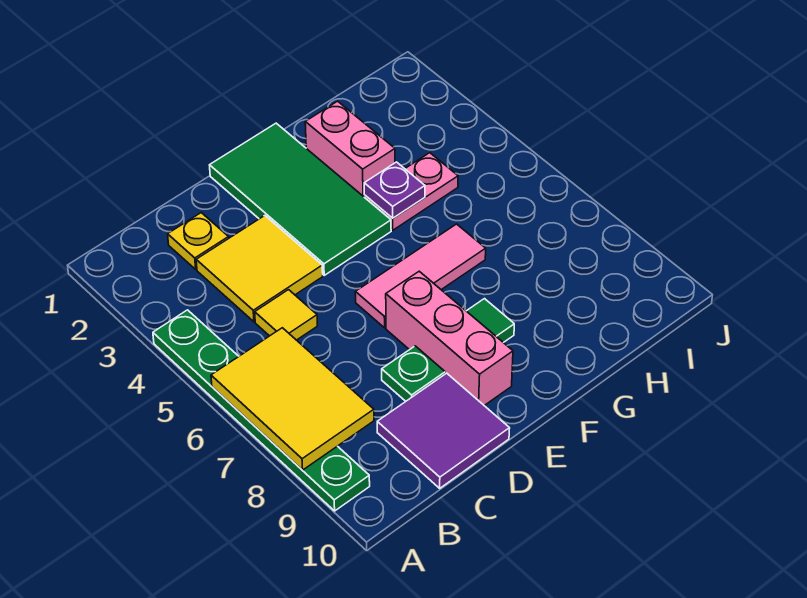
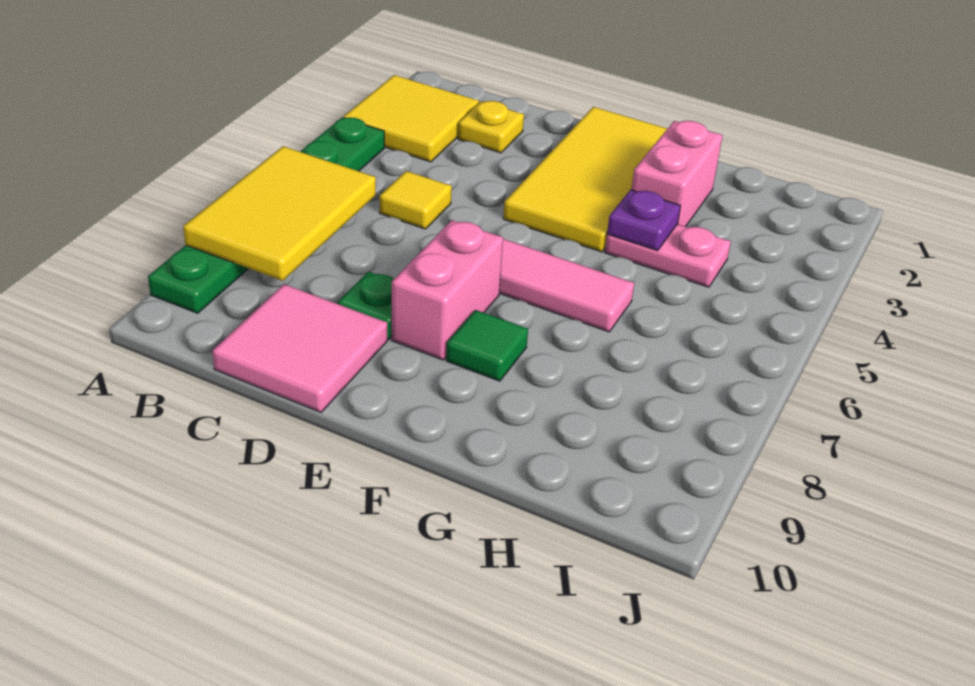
yellow 2x2 tile [196,216,323,322] -> yellow 2x2 tile moved to [343,75,479,162]
purple 2x2 tile [377,373,510,488] -> pink 2x2 tile [212,284,387,412]
green 2x4 tile [210,123,391,275] -> yellow 2x4 tile [503,107,667,252]
pink 1x3 brick [386,271,513,406] -> pink 1x2 brick [391,220,503,360]

